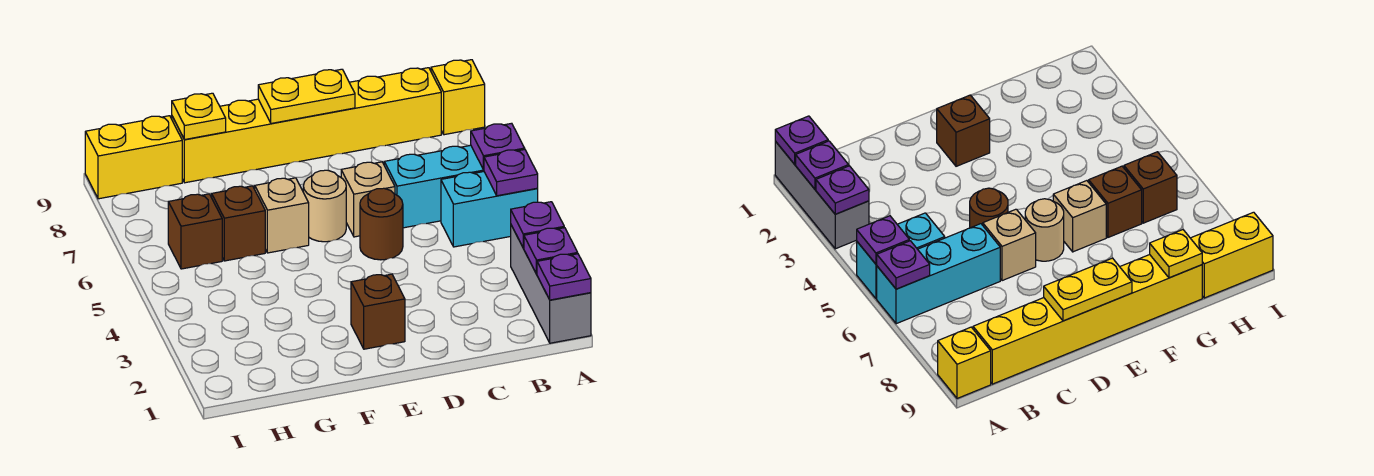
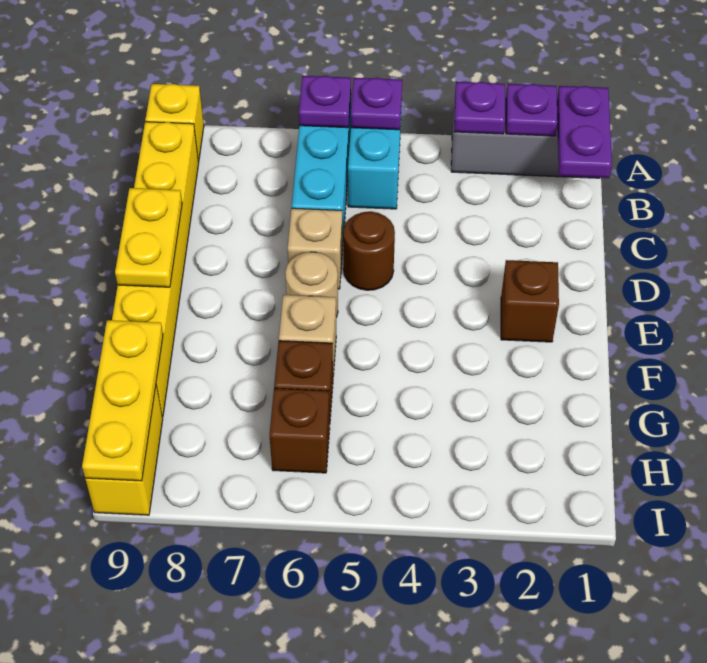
purple 1x1 plate [537,254,591,300] -> purple 1x2 plate [557,86,612,178]
yellow 1x1 plate [172,93,226,140] -> yellow 1x3 plate [82,320,163,481]

